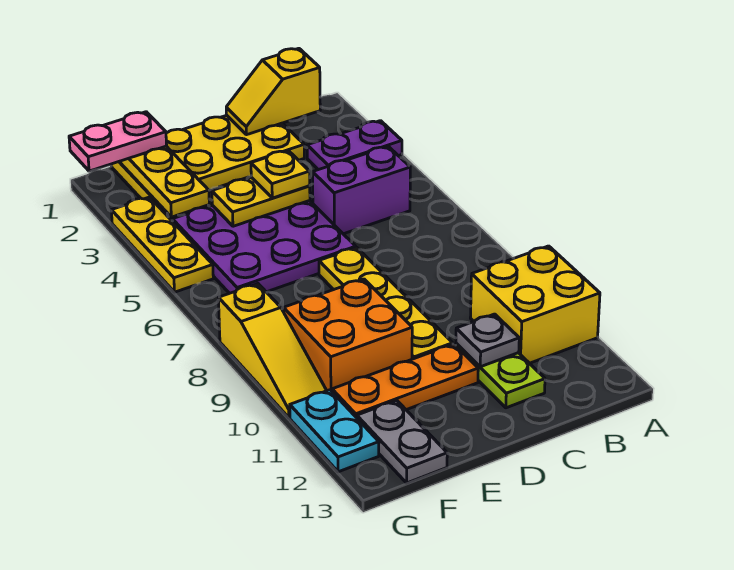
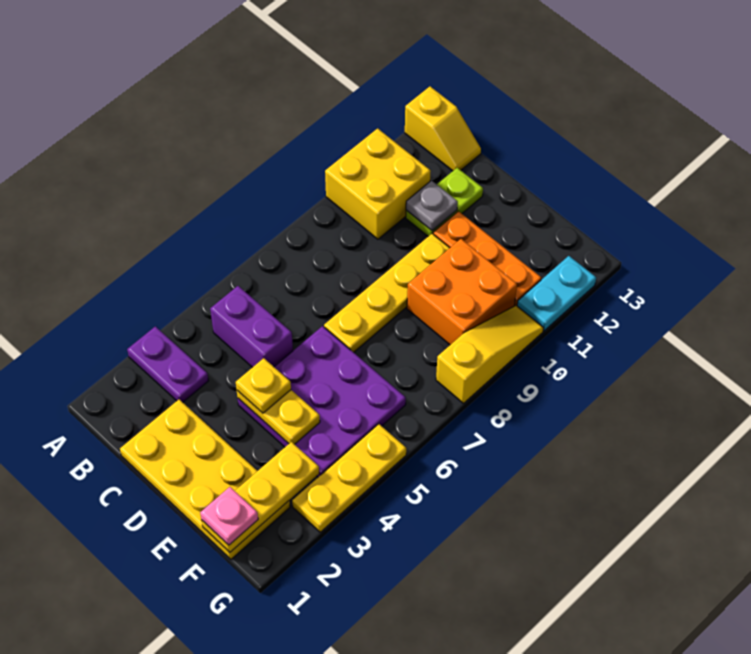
yellow 1x2 slope [226,48,320,135] -> yellow 1x2 slope moved to [405,87,481,171]
pink 1x2 plate [69,112,167,171] -> pink 1x1 plate [200,487,258,545]
grey 1x2 plate [357,400,447,483] -> none

